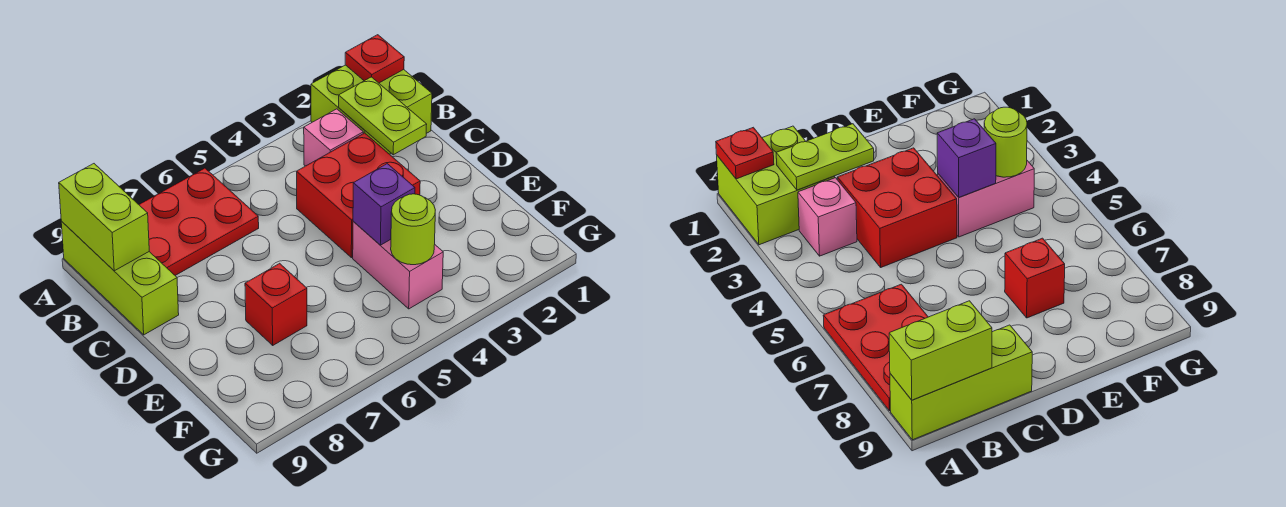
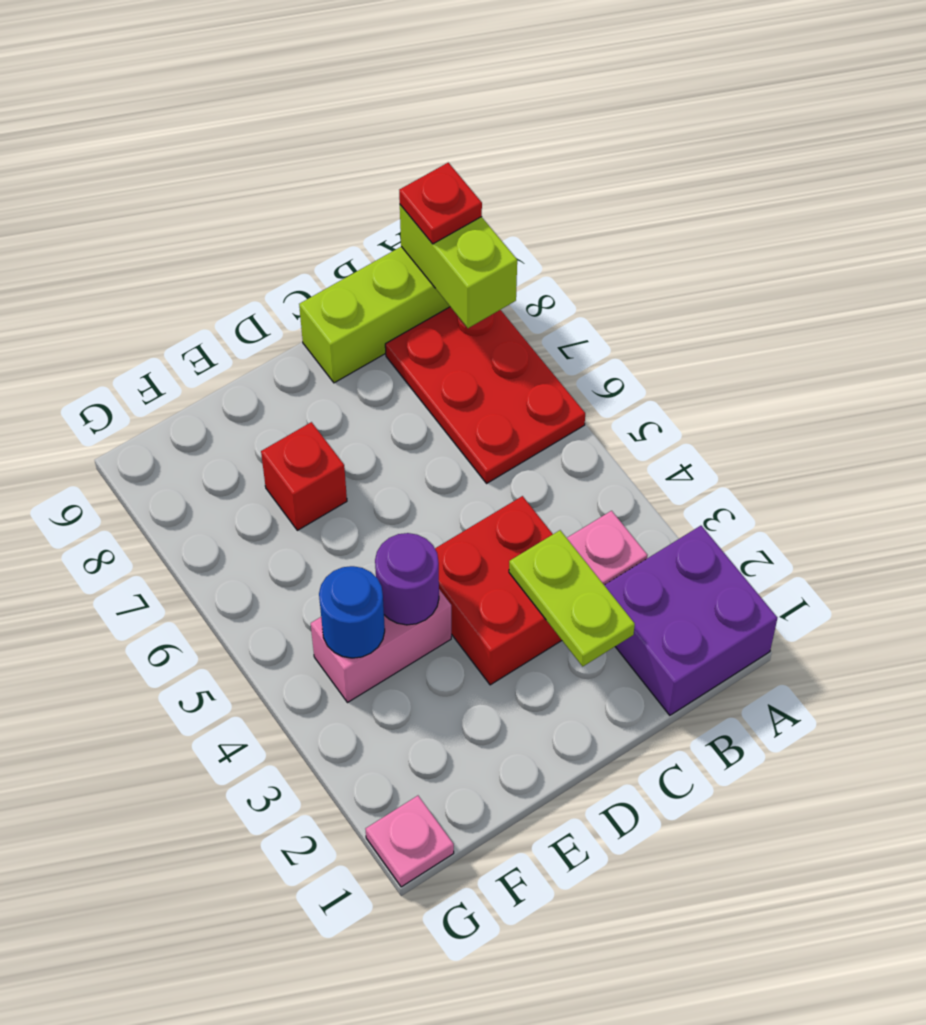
lime 2x2 brick [311,65,432,154] -> purple 2x2 brick [604,526,777,715]
red 1x1 plate [345,35,404,83] -> red 1x1 plate moved to [399,163,482,244]
lime 1x2 brick [59,164,149,271] -> lime 1x2 brick turned to [400,205,517,328]
lime 1x2 plate [339,77,427,155] -> lime 1x2 plate turned to [509,530,635,666]
purple 1x1 brick [353,164,415,245] -> purple 1x1 round brick [375,533,439,625]
lime 1x1 round brick [391,194,435,265] -> blue 1x1 round brick [319,566,385,658]
none -> pink 1x1 plate [366,796,454,887]

